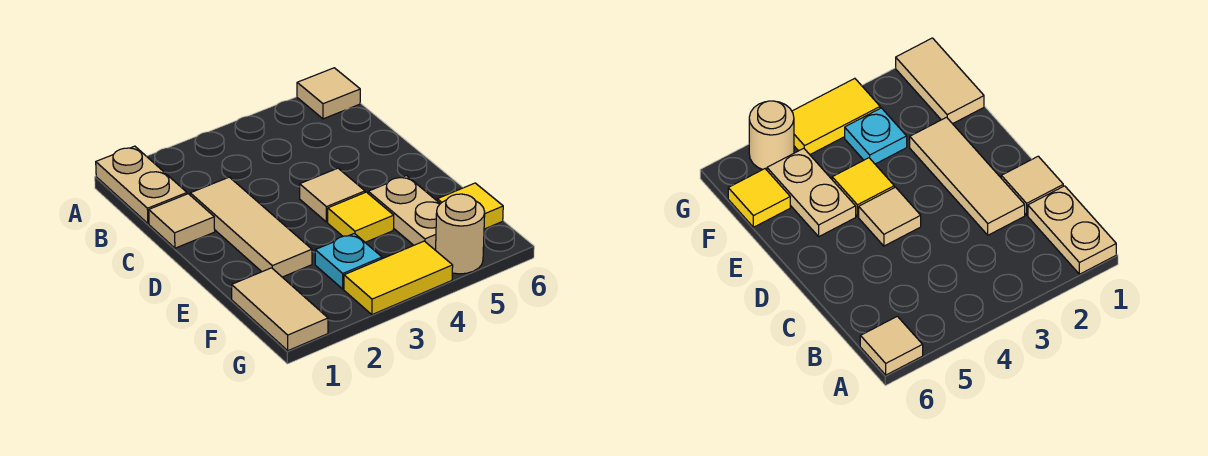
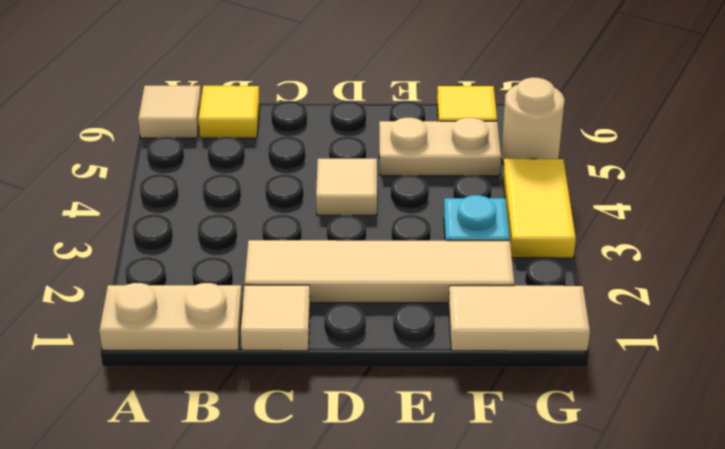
tan 1x3 tile [190,177,312,277] -> tan 1x4 tile [245,240,514,303]
yellow 1x1 tile [328,192,394,242] -> yellow 1x1 tile moved to [199,86,260,138]

